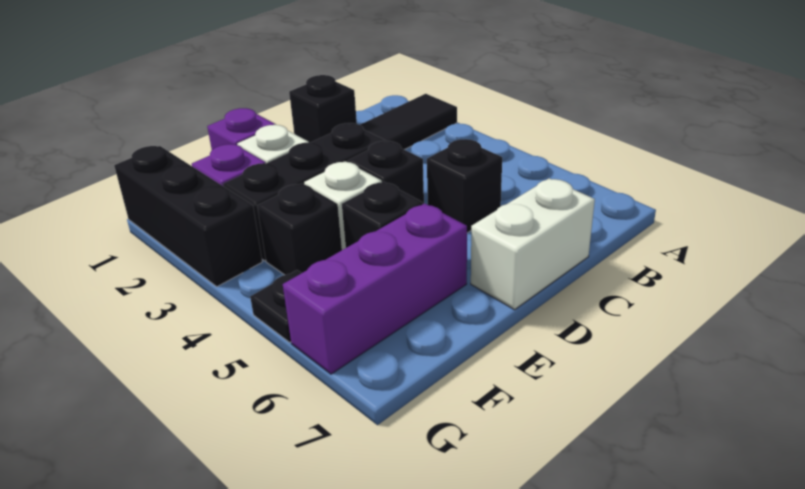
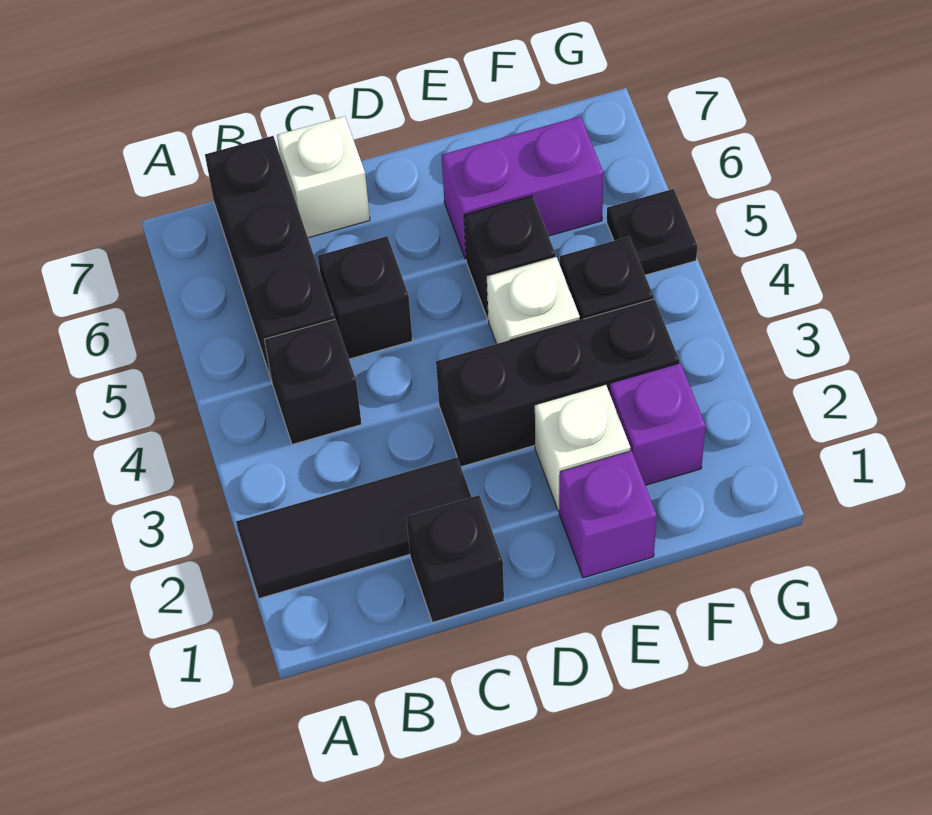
white 1x2 brick [471,178,595,310] -> white 1x1 brick [277,116,370,238]
black 1x1 brick [348,141,424,204] -> black 1x1 brick moved to [264,319,362,445]
purple 1x3 brick [283,203,467,374] -> purple 1x2 brick [442,116,604,259]
black 1x3 brick [114,146,262,287] -> black 1x3 brick moved to [205,136,335,381]

